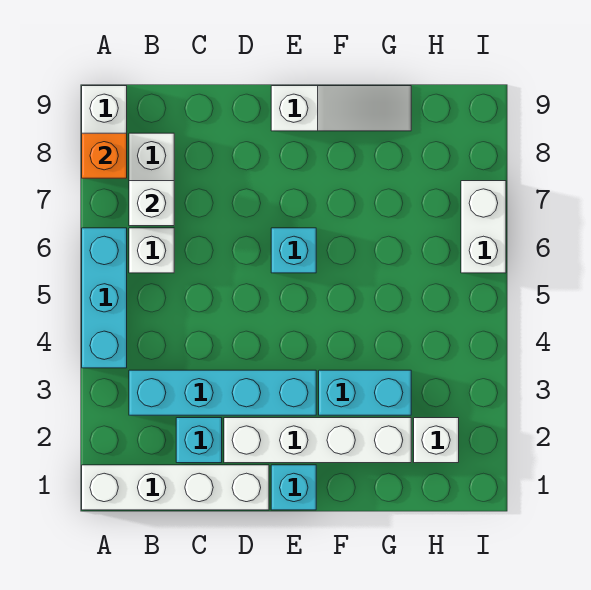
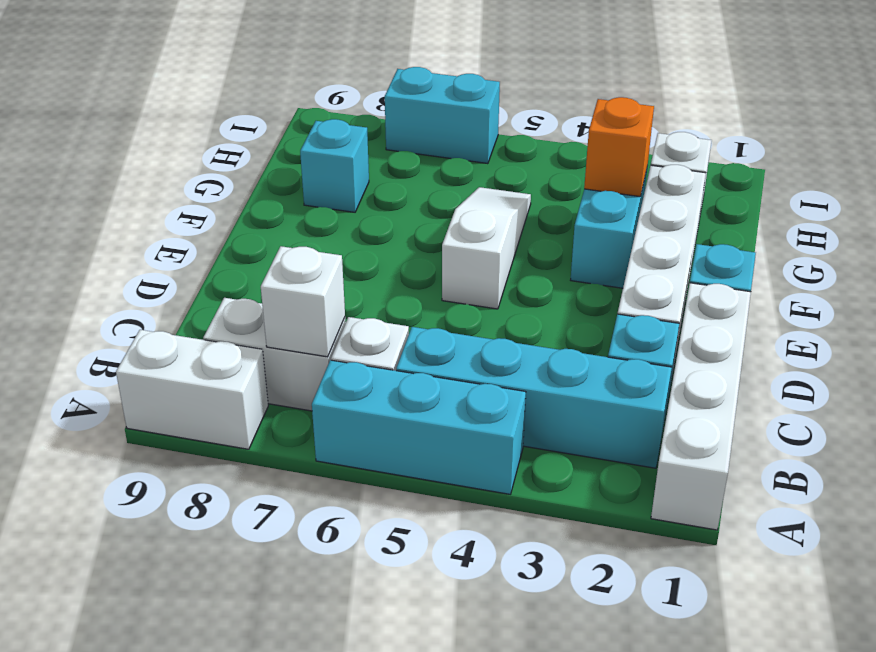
orange 1x1 brick [82,133,127,178] -> orange 1x1 brick moved to [584,97,654,197]
cyan 1x4 brick [129,370,316,415] -> cyan 1x4 brick turned to [396,327,672,468]
cyan 1x1 brick [271,228,316,273] -> cyan 1x1 brick moved to [300,119,369,212]
white 1x3 slope [271,86,411,131] -> white 1x3 slope moved to [442,187,531,309]
white 1x2 brick [461,181,506,273] -> cyan 1x2 brick [385,67,500,164]

